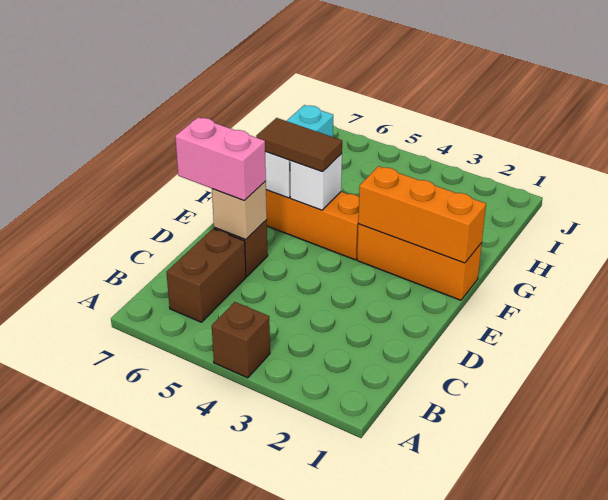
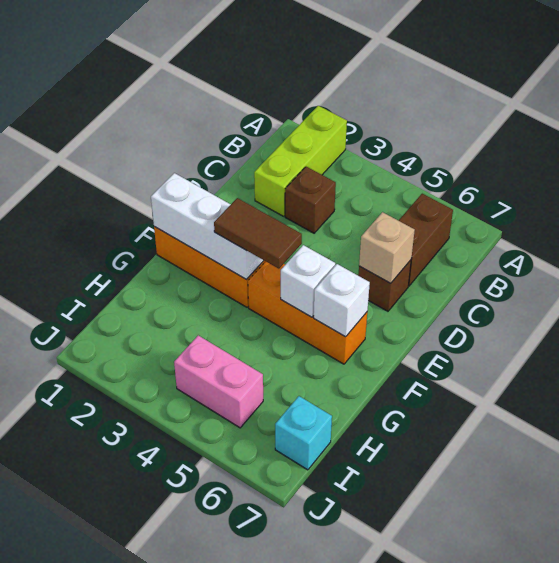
none -> lime 1x3 brick [254,106,347,216]
brown 1x1 brick [212,302,270,378] -> brown 1x1 brick moved to [285,167,336,233]
pink 1x2 brick [175,117,266,201] -> pink 1x2 brick moved to [174,335,263,428]
orange 1x3 brick [358,166,486,263] -> white 1x3 brick [151,173,264,279]
brown 1x2 tile [256,118,342,172] -> brown 1x2 tile moved to [214,198,302,269]

